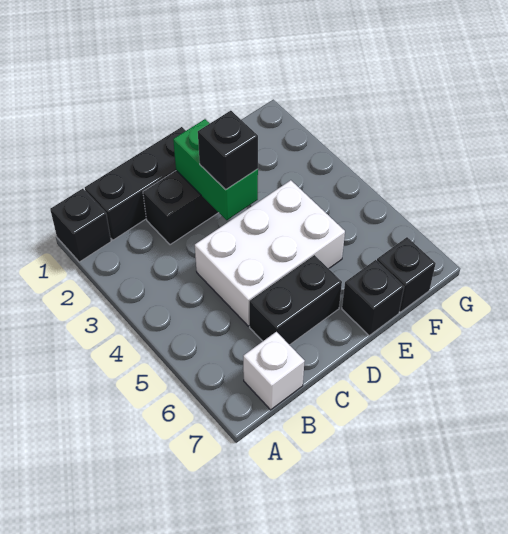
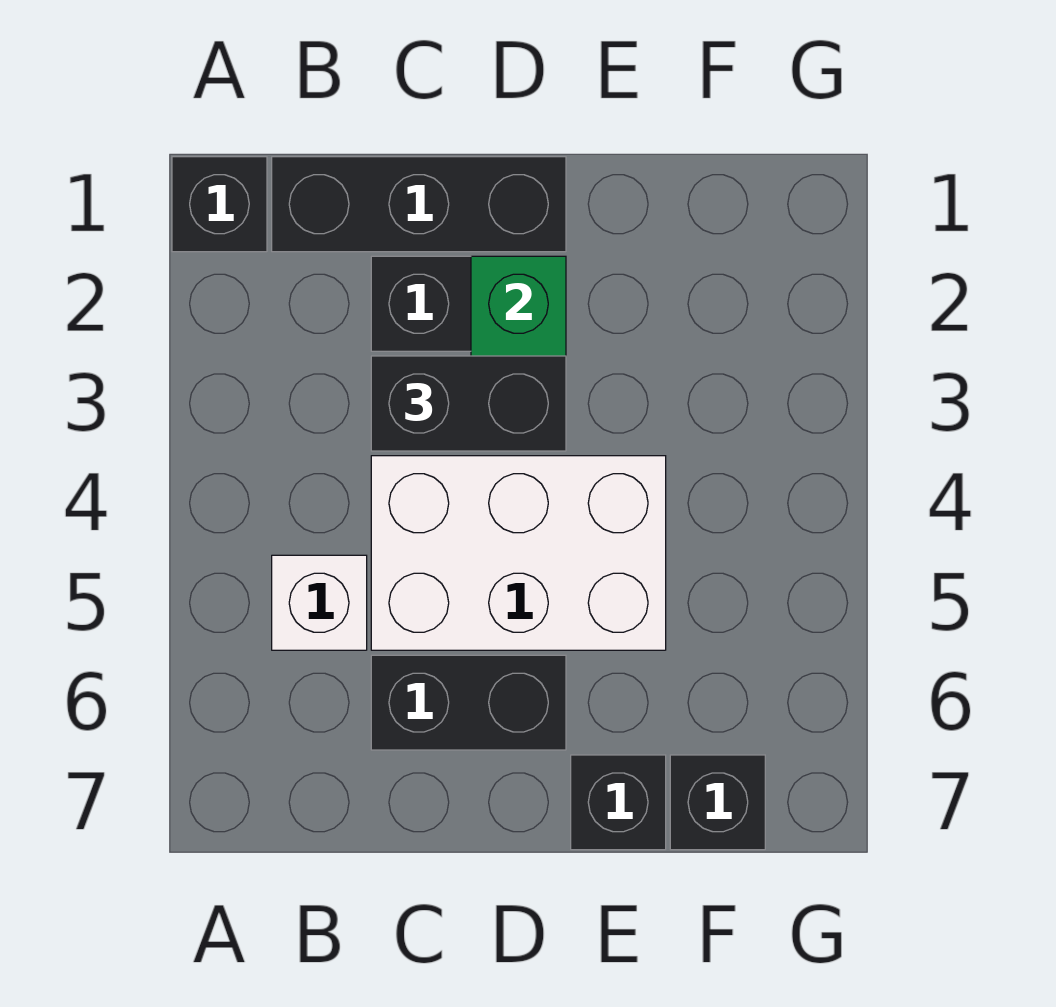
white 1x1 brick [243,332,305,410] -> white 1x1 brick moved to [272,555,367,650]
black 1x1 brick [198,111,258,190] -> black 1x2 brick [371,356,566,451]

